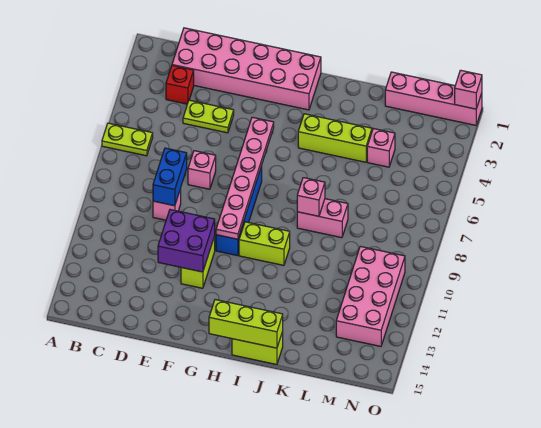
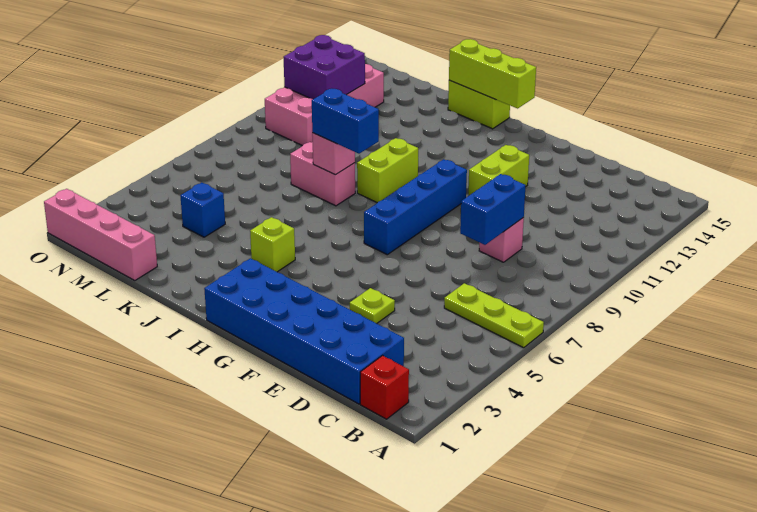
lime 1x2 plate [102,123,153,156] -> lime 1x3 plate [444,283,544,348]
pink 2x6 brick [172,28,321,110] -> blue 2x6 brick [204,258,404,404]
red 1x1 brick [166,66,194,104] -> red 1x1 brick moved to [360,356,409,419]
lime 1x2 plate [183,100,234,133] -> lime 1x1 plate [350,288,395,324]
pink 1x1 brick [188,151,216,189] -> none
purple 2x2 brick [158,210,215,272] -> purple 2x2 brick moved to [284,35,365,99]
pink 1x6 plate [216,117,274,239] -> none
lime 1x2 brick [239,222,290,265] -> lime 1x2 brick turned to [357,138,418,203]
lime 1x3 brick [298,114,372,162] -> lime 1x1 brick [250,217,295,272]
none -> blue 1x2 brick [312,89,379,154]
pink 1x1 brick [367,129,395,167] -> blue 1x1 brick [180,183,225,237]
pink 1x1 brick [455,70,482,109] -> none

